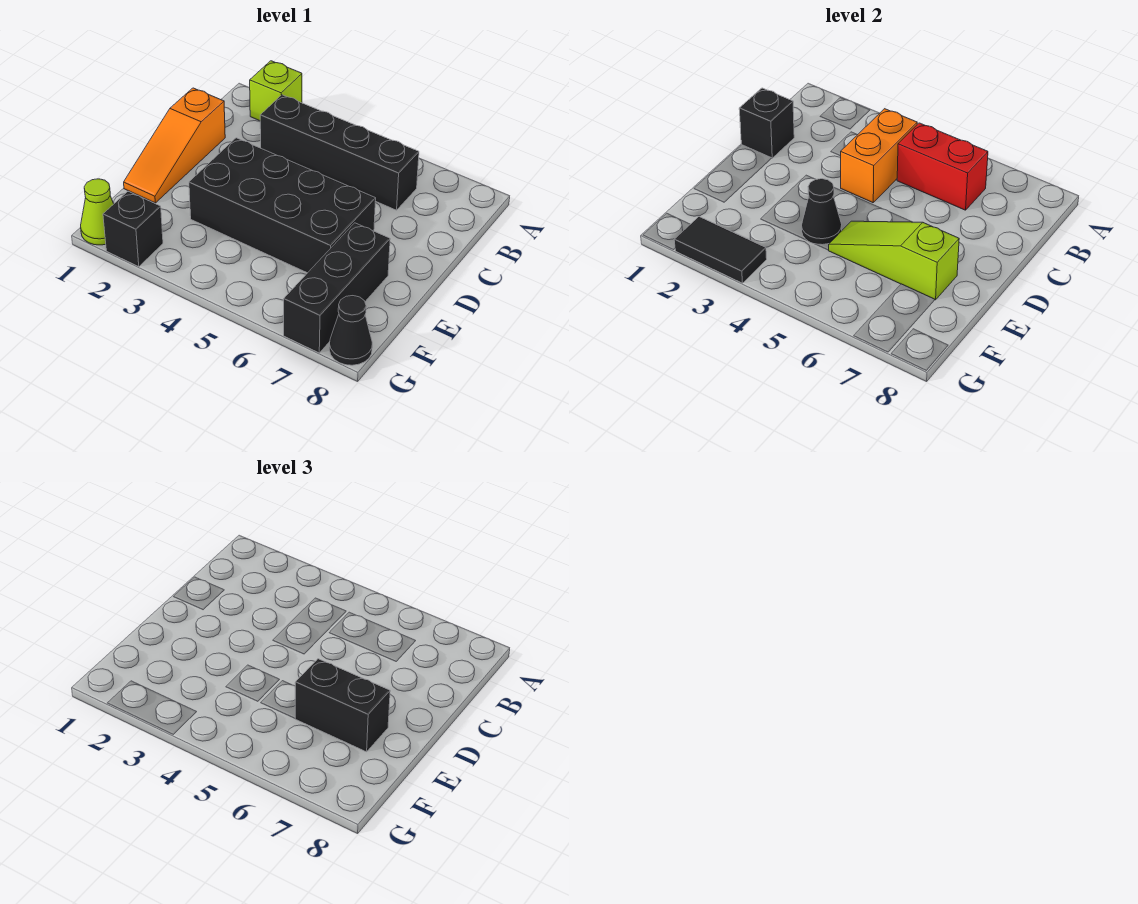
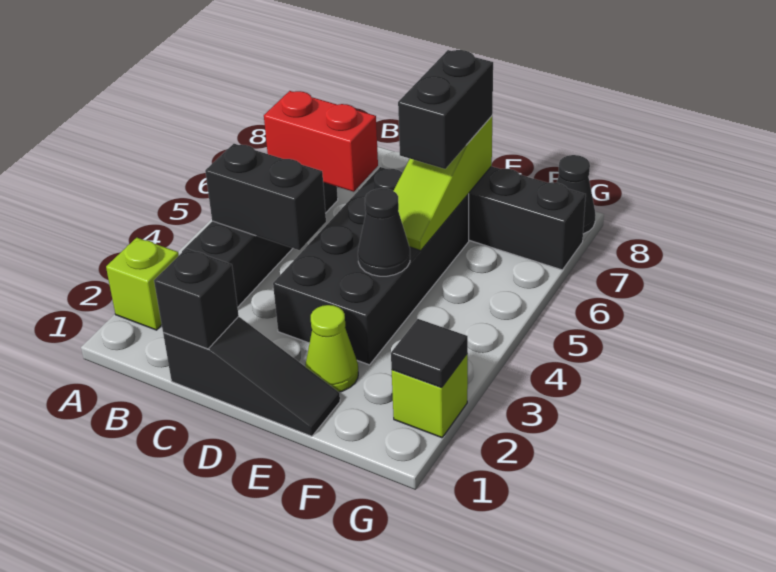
orange 1x2 brick [841,109,917,203] -> black 1x2 brick [205,144,326,250]
red 1x2 brick [897,123,988,210] -> red 1x2 brick turned to [264,91,378,192]
orange 1x3 slope [124,88,225,203] -> black 1x3 slope [163,317,340,436]
lime 1x1 cone [81,179,113,245] -> lime 1x1 cone moved to [305,305,358,392]
black 1x1 brick [103,191,163,267] -> lime 1x1 brick [392,354,468,438]
black 1x2 tile [674,217,767,283] -> black 1x1 tile [391,319,468,387]

